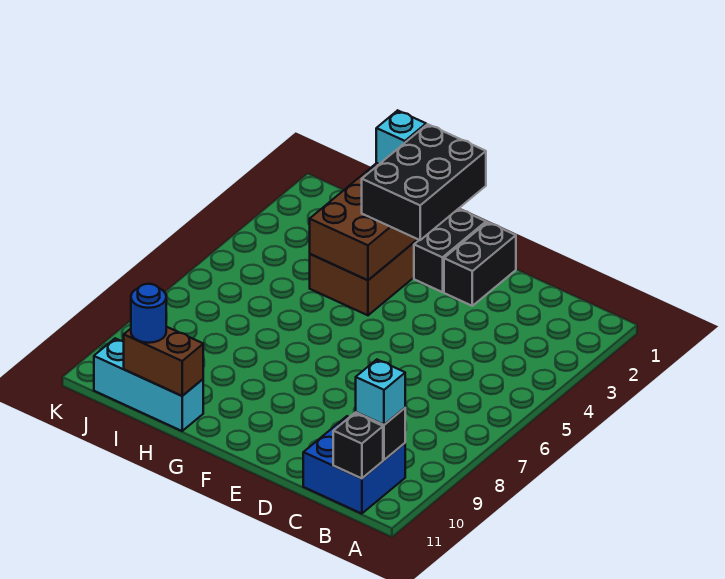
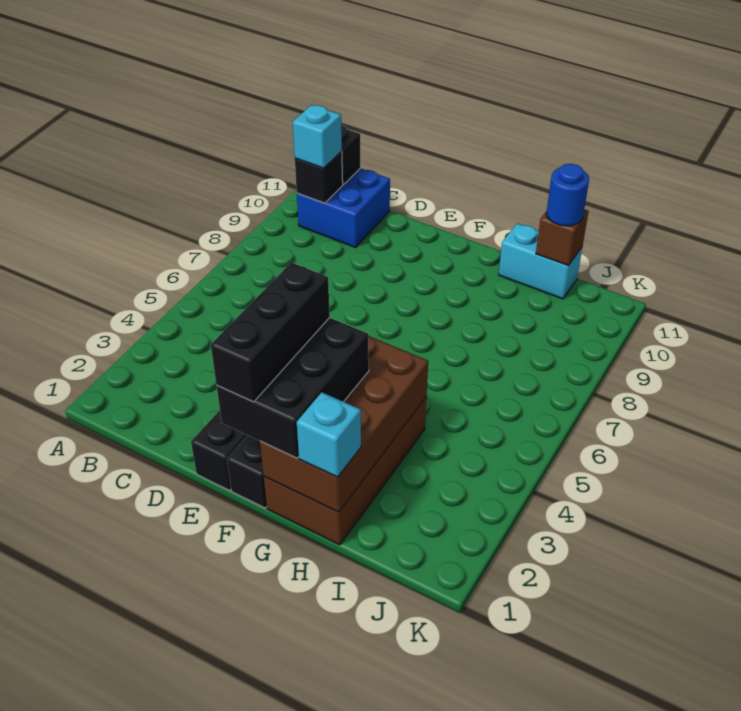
none -> black 1x3 brick [211,262,330,402]
cyan 1x3 brick [94,338,203,431] -> cyan 1x2 brick [499,223,582,299]
brown 1x2 brick [124,327,203,396] -> brown 1x1 brick [536,209,588,266]

